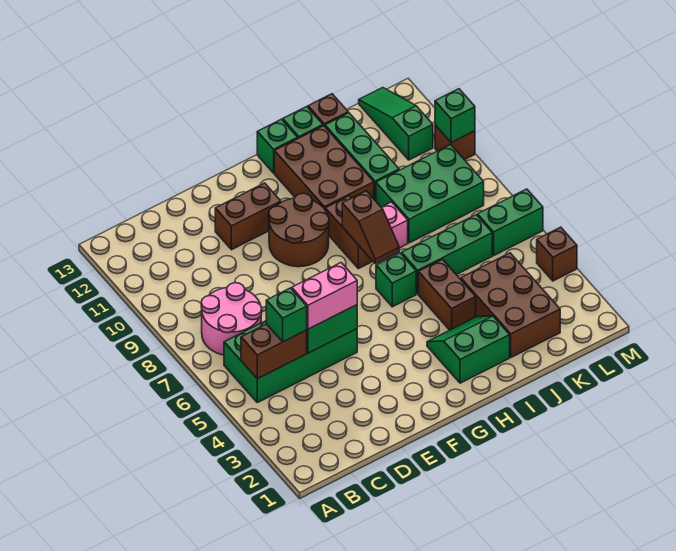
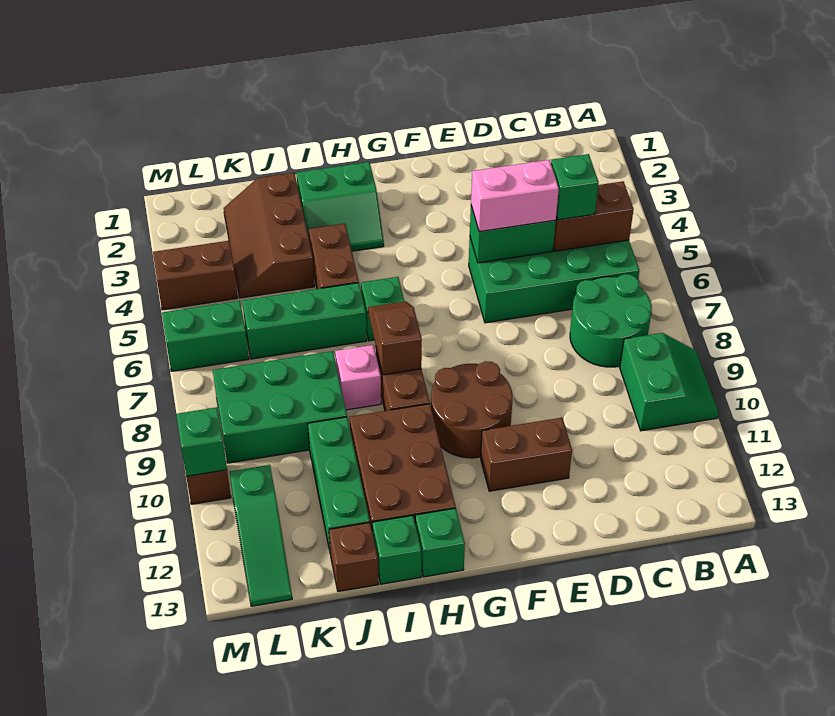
none -> green 2x2 slope [620,333,719,431]
pink 2x2 round brick [201,283,262,355] -> green 2x2 round brick [570,274,652,367]
brown 2x3 brick [461,253,560,357] -> brown 2x3 slope [224,173,315,298]
brown 1x1 brick [537,227,577,281] -> brown 1x2 brick [153,241,238,310]

